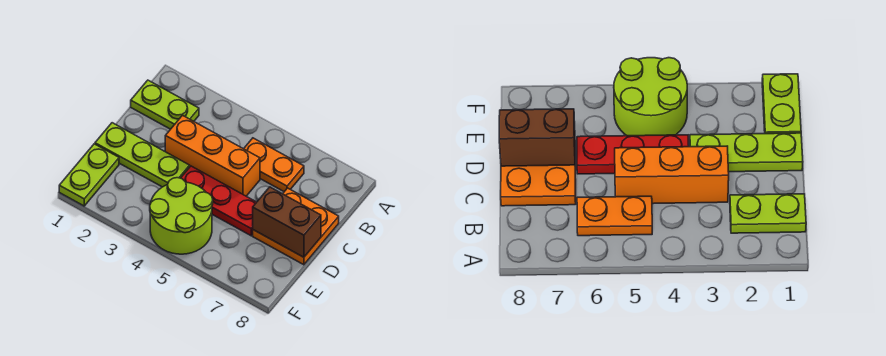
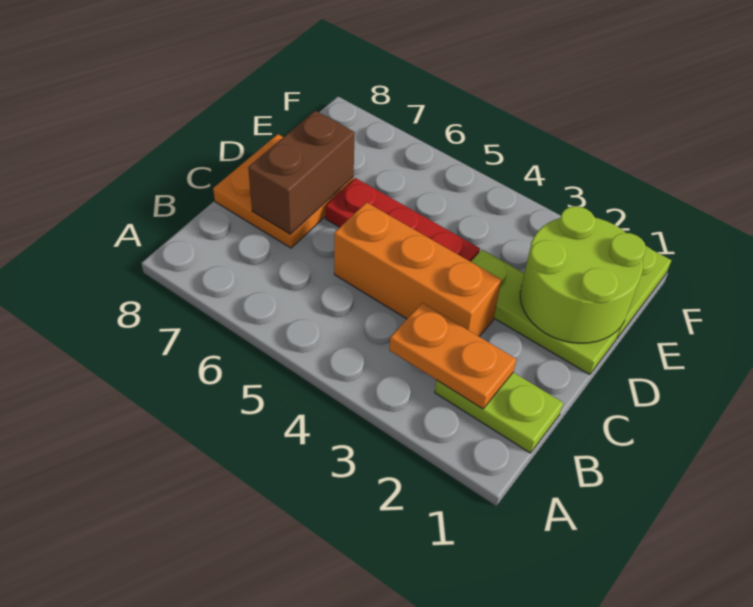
orange 1x2 plate [244,138,304,192] -> orange 1x2 plate moved to [389,303,516,409]
brown 1x2 brick [253,187,321,257] -> brown 1x2 brick turned to [248,111,355,234]
lime 2x2 round brick [150,178,213,254] -> lime 2x2 round brick moved to [520,206,646,343]

